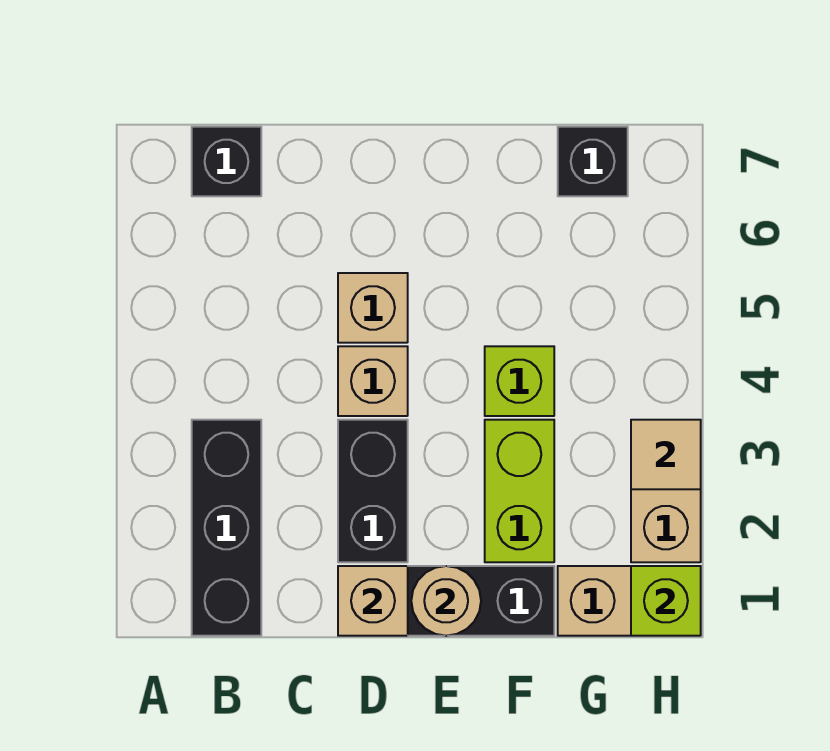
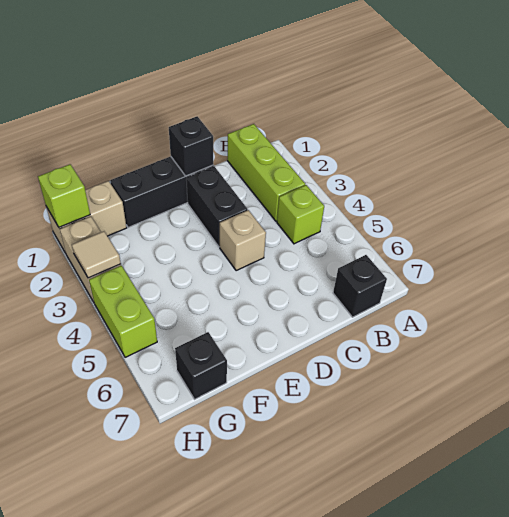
black 1x3 brick [192,420,261,636] -> lime 1x3 brick [227,124,305,221]
tan 1x1 brick [338,566,408,636] -> black 1x1 brick [169,116,214,176]
tan 1x1 brick [338,273,408,343] -> none
tan 1x1 round brick [411,566,481,636] -> none
lime 1x2 brick [485,420,554,562] -> lime 1x2 brick moved to [89,266,157,357]
lime 1x1 brick [485,346,554,416] -> lime 1x1 brick moved to [277,185,324,244]

